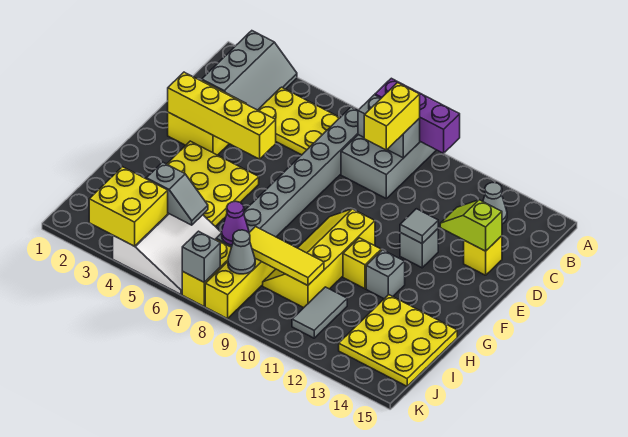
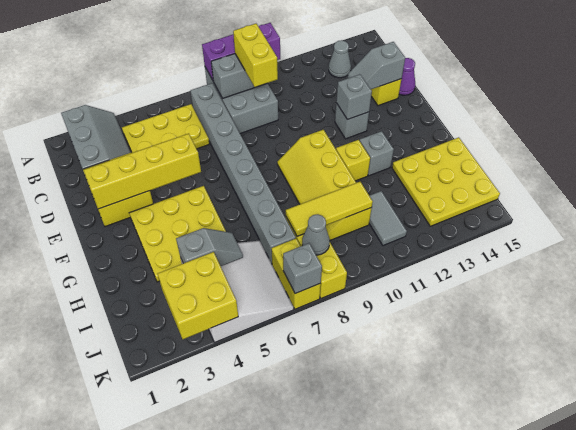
lime 1x2 slope [440,200,502,251] -> grey 1x2 slope [348,42,405,89]
grey 1x1 tile [400,209,438,243] -> grey 1x1 brick [336,74,372,120]
purple 1x1 cone [222,202,249,245] -> purple 1x1 cone moved to [399,58,415,95]

